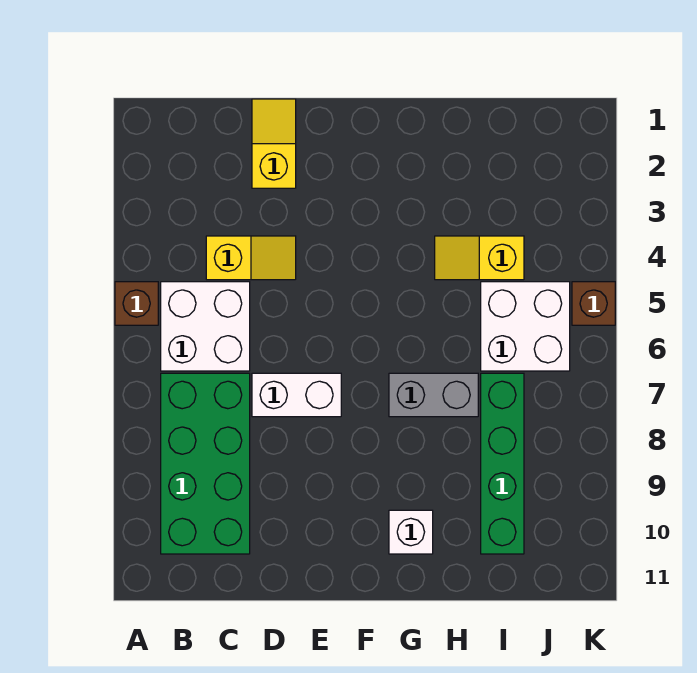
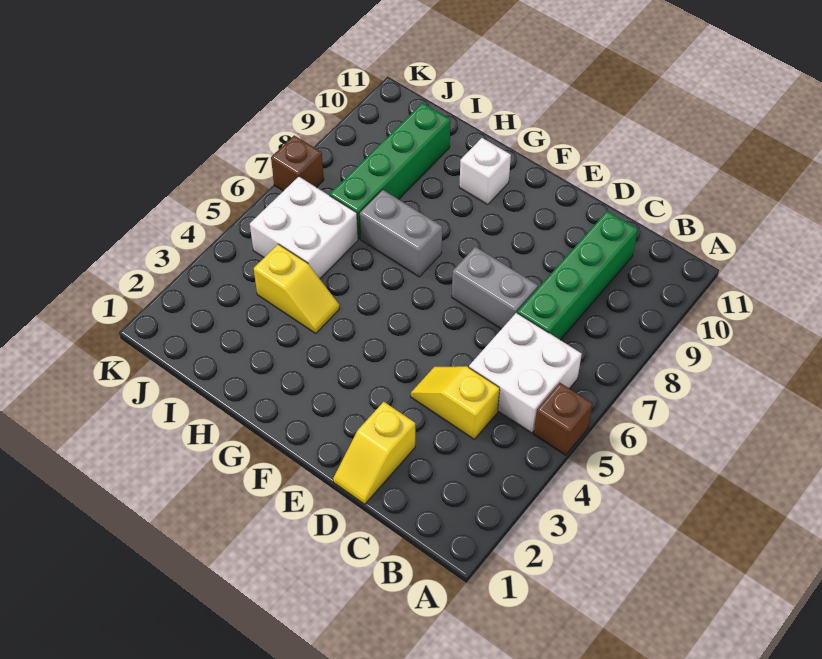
green 2x4 brick [161,373,250,554] -> green 1x4 brick [517,211,638,340]
white 1x2 brick [252,373,341,417] -> grey 1x2 brick [452,247,538,329]
brown 1x1 brick [572,282,615,325] -> brown 1x1 brick moved to [271,135,324,191]

